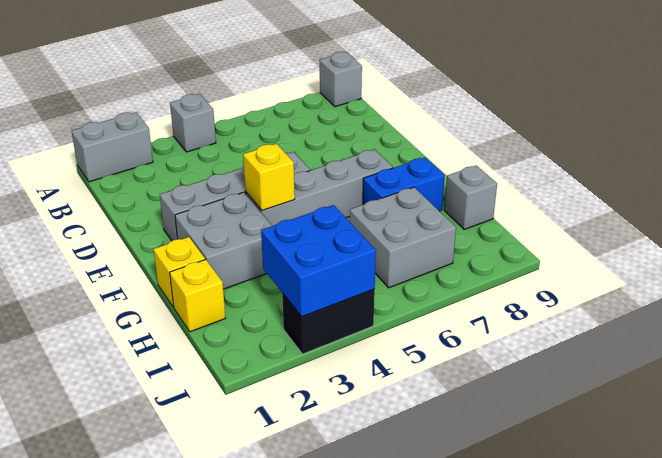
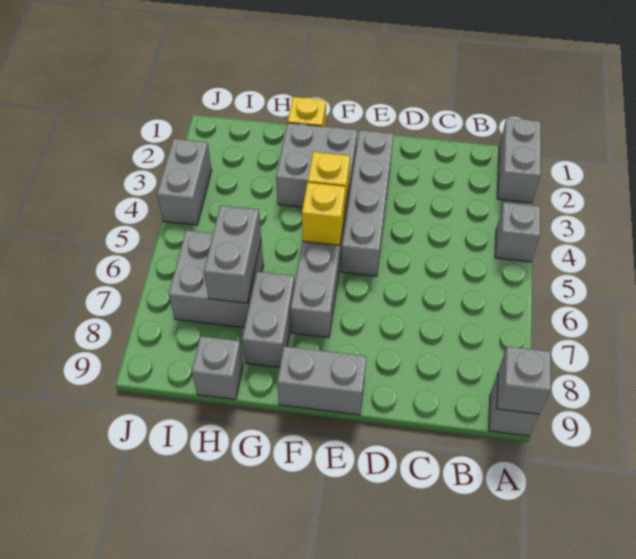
none -> grey 1x1 brick [497,346,551,414]
none -> grey 1x2 brick [277,346,366,415]
blue 1x2 brick [363,157,445,211] -> grey 1x2 brick [242,271,295,367]
yellow 1x1 brick [170,260,225,332] -> yellow 1x1 brick moved to [302,182,346,245]
none -> grey 1x2 brick [204,205,261,303]
blue 2x2 brick [261,205,376,317] -> none
black 1x2 brick [282,289,375,354] -> grey 1x2 brick [157,139,212,225]

